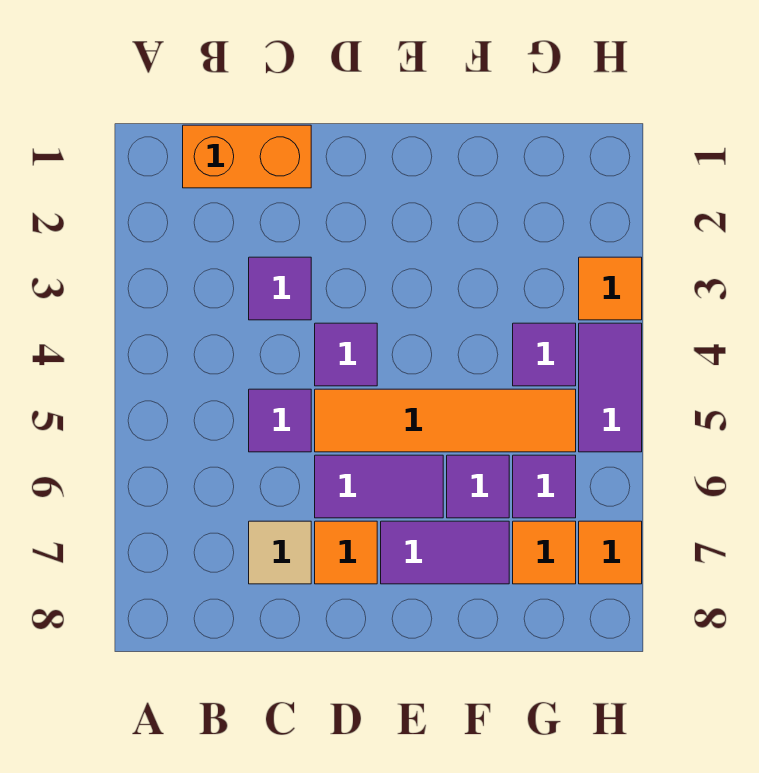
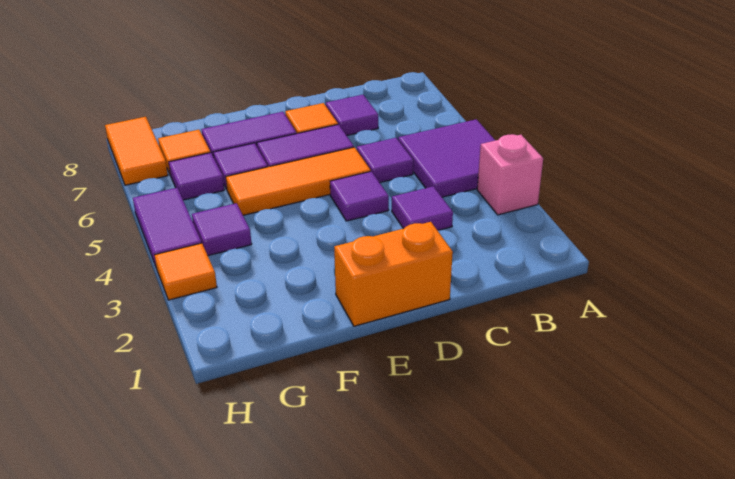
none -> pink 1x1 brick [477,134,543,215]
none -> purple 2x2 tile [398,119,495,197]
orange 1x2 brick [183,125,311,188] -> orange 1x2 brick moved to [334,222,453,326]
tan 1x1 tile [249,521,311,584] -> purple 1x1 tile [326,95,378,135]
orange 1x4 tile [315,389,576,452] -> orange 1x3 tile [226,147,371,215]
orange 1x1 tile [579,521,642,584] -> orange 1x2 tile [105,117,168,185]

